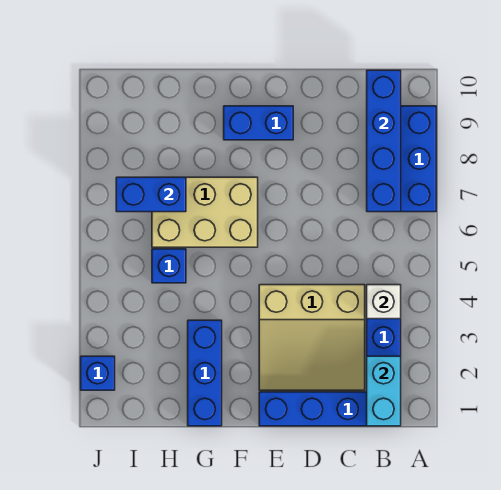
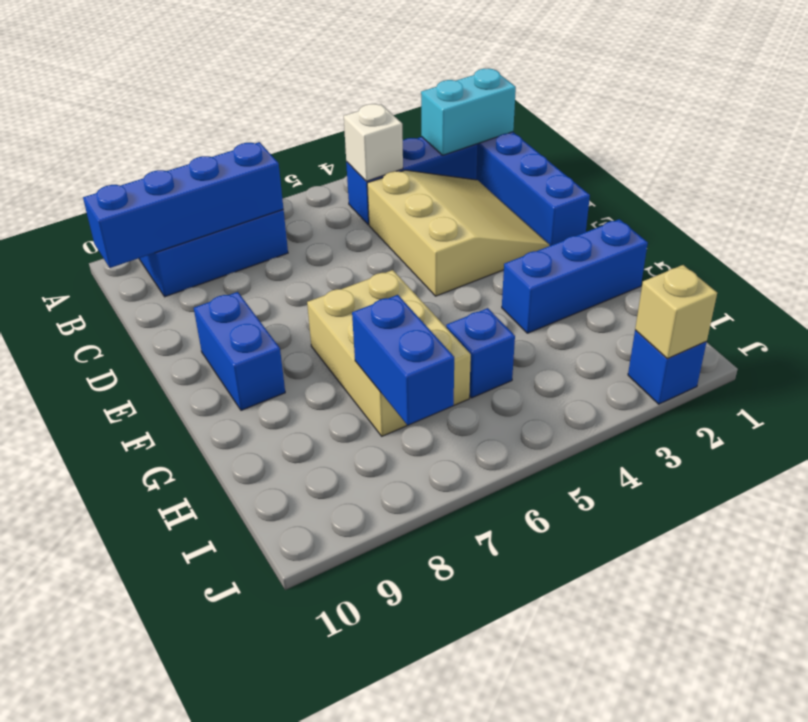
none -> tan 1x1 brick [635,265,717,359]

